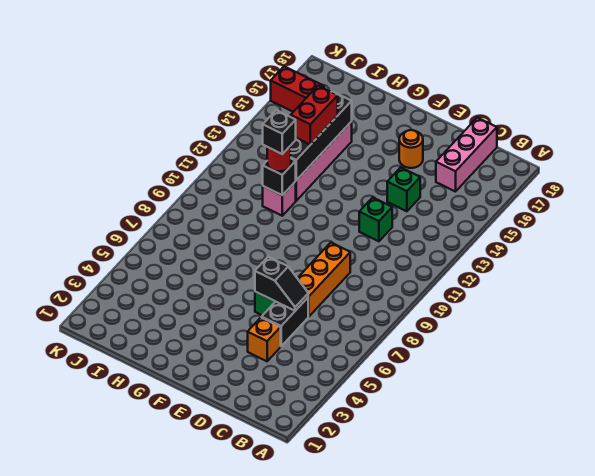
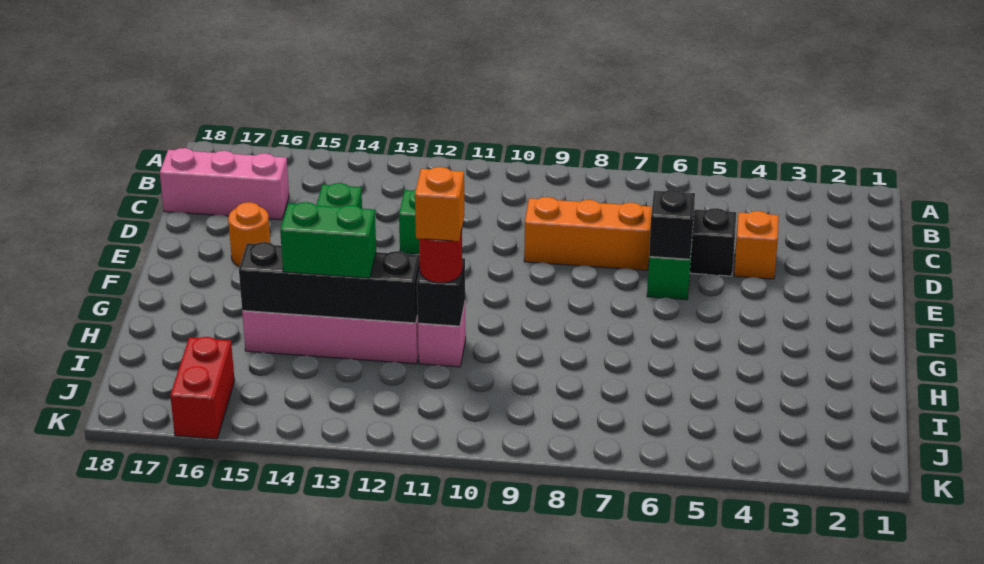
black 1x1 brick [263,110,296,154] -> orange 1x1 brick [415,167,464,241]
red 1x2 brick [291,86,338,145] -> green 1x2 brick [280,202,376,278]

